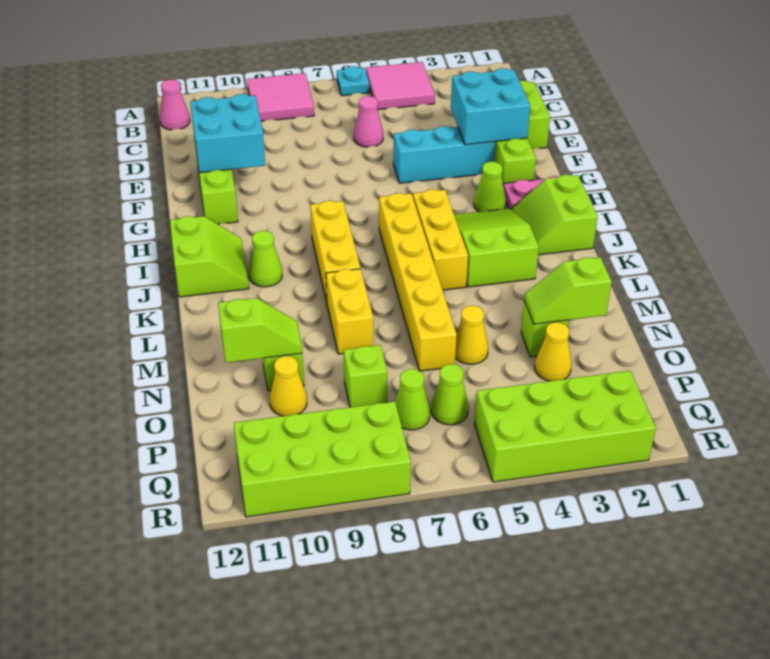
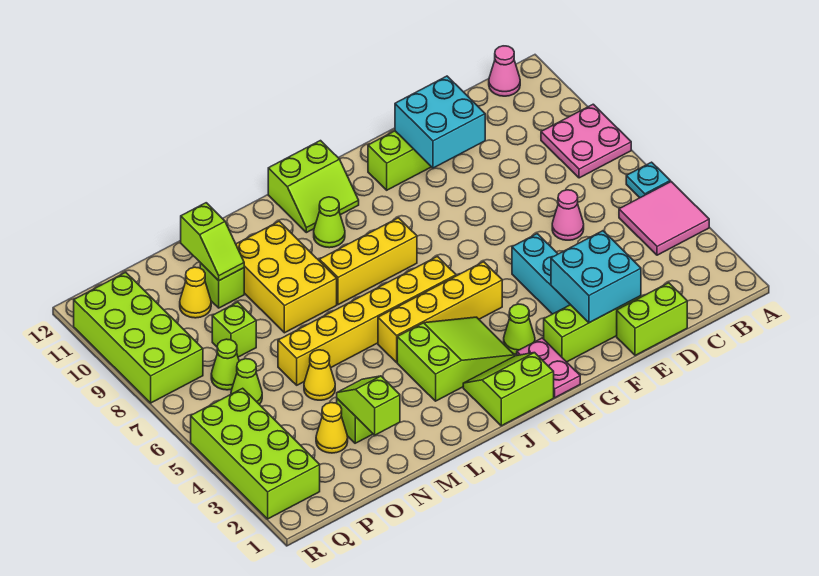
pink 2x2 tile [247,73,314,121] -> pink 2x2 plate [541,104,631,178]
yellow 1x3 brick [413,189,468,290] -> yellow 1x4 brick [378,262,502,362]
yellow 1x2 brick [326,269,373,354] -> yellow 2x3 brick [236,221,337,333]

